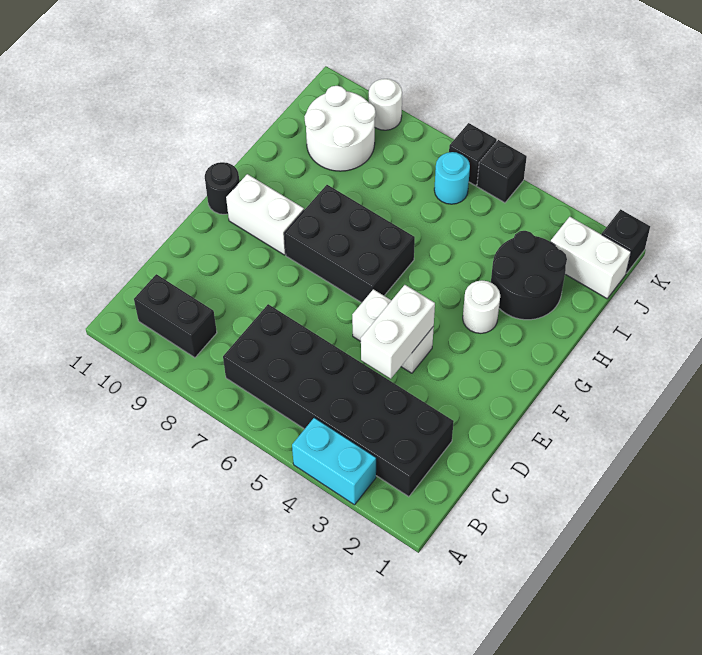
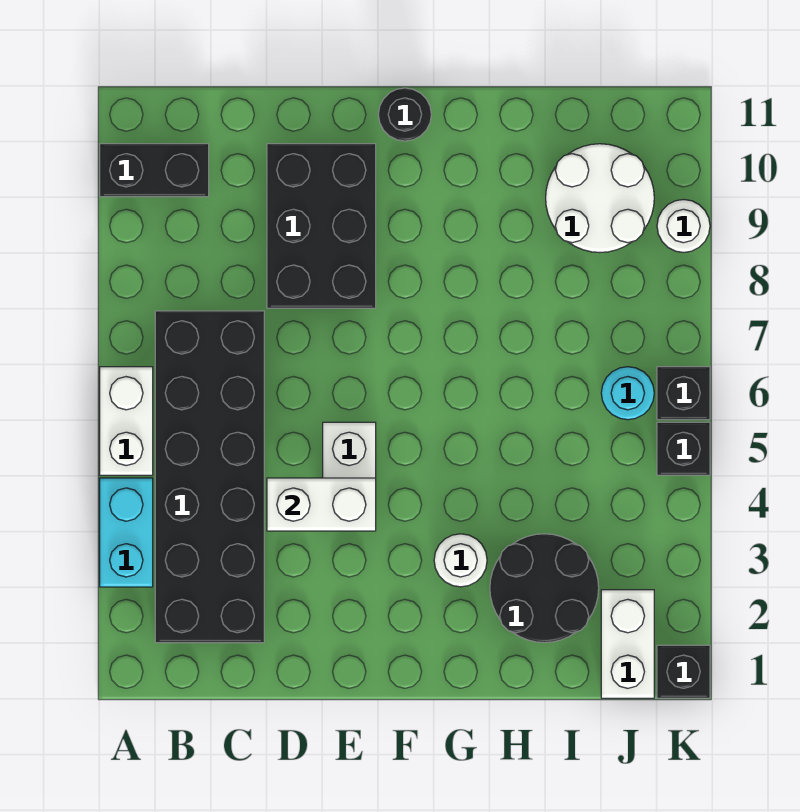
black 1x2 brick [134,274,217,358] -> black 1x2 brick turned to [100,144,209,197]
black 2x3 brick [284,185,415,303] -> black 2x3 brick moved to [267,144,376,308]
white 1x2 brick [226,174,304,255] -> white 1x2 brick moved to [100,367,153,475]

